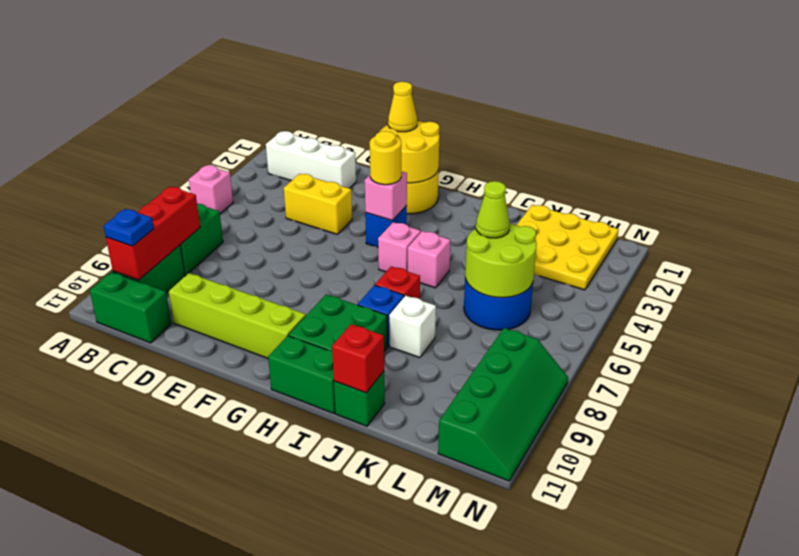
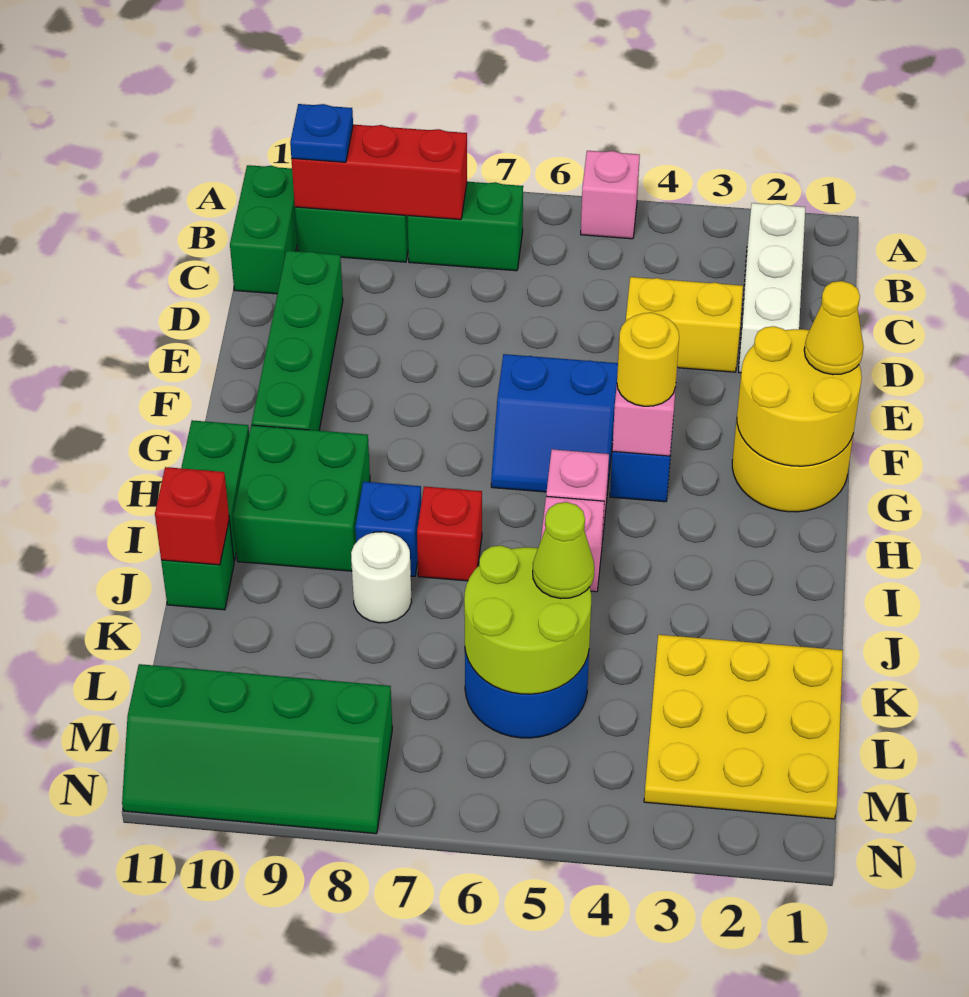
yellow 1x2 brick [284,174,352,235] -> yellow 1x2 brick turned to [626,277,743,372]
lime 1x4 brick [169,273,306,358] -> green 1x4 brick [252,251,343,431]
none -> blue 2x2 slope [491,354,618,493]
white 1x1 brick [389,296,436,358] -> white 1x1 round brick [351,532,411,623]

